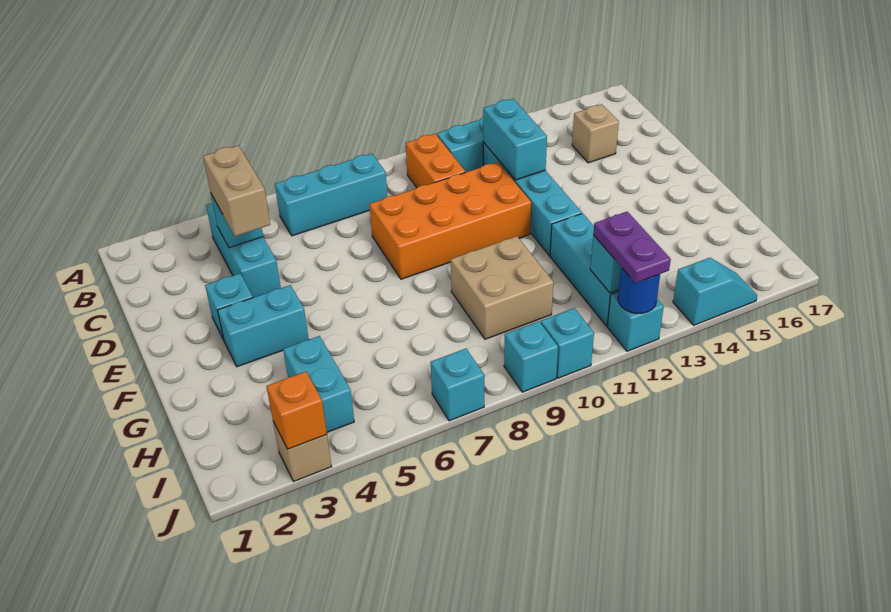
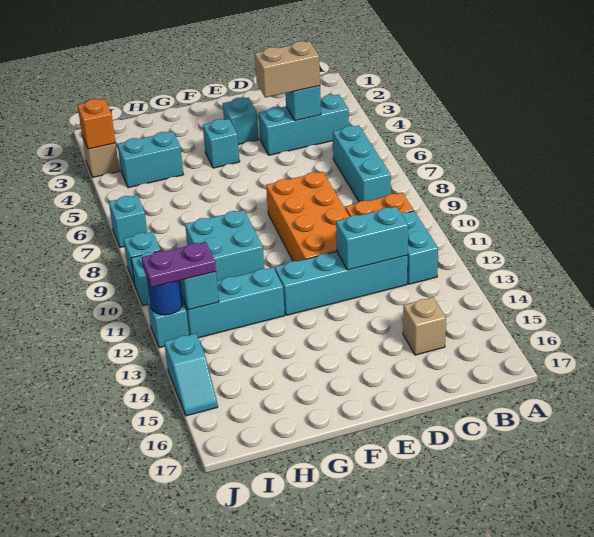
cyan 1x2 brick [218,285,309,367] -> cyan 1x1 brick [203,119,240,168]
tan 2x2 brick [451,236,554,339] -> cyan 2x2 brick [185,210,264,281]

